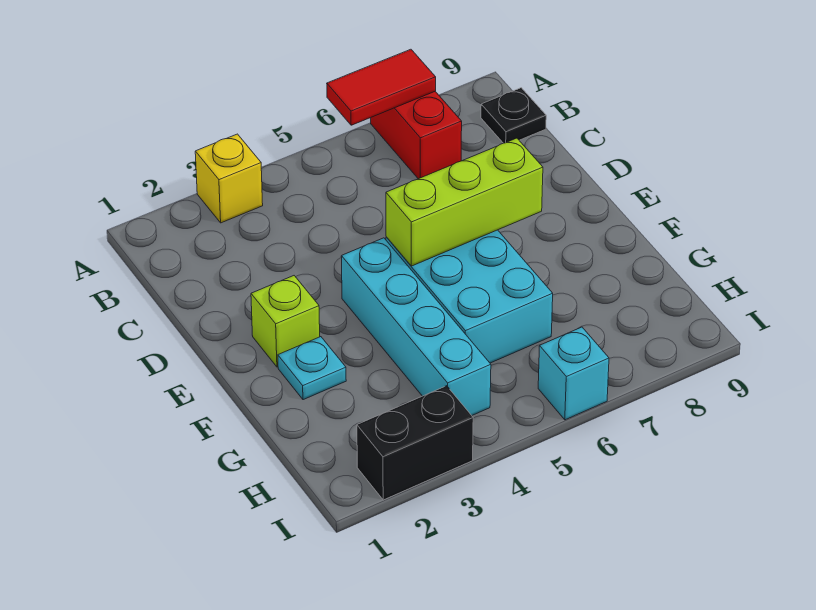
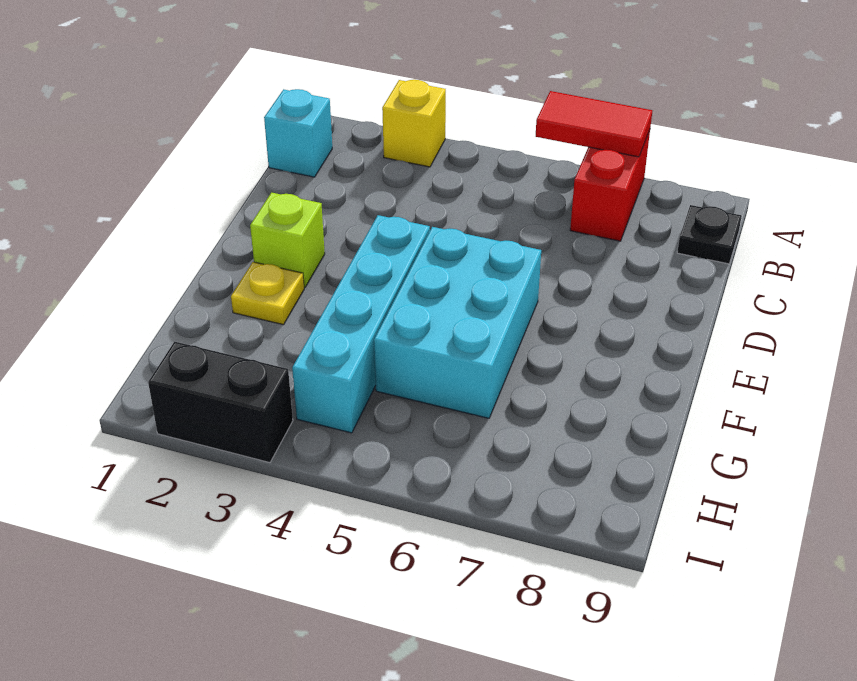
lime 1x3 brick [386,138,543,266] -> none
cyan 1x1 plate [278,337,346,400] -> yellow 1x1 plate [231,262,304,325]
cyan 1x1 brick [538,327,609,420] -> cyan 1x1 brick moved to [264,89,332,177]

